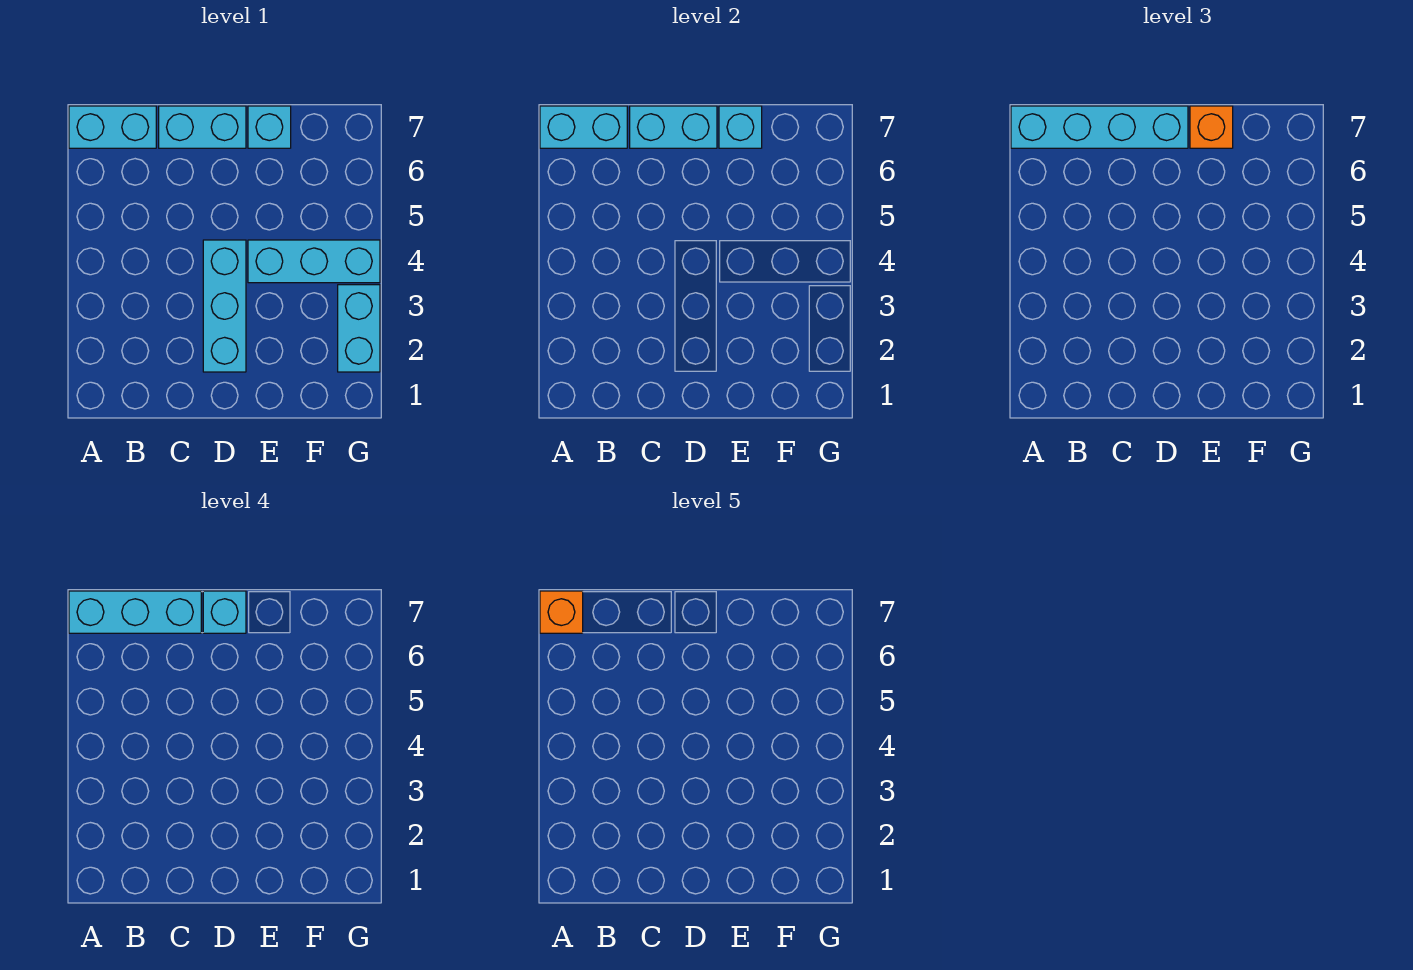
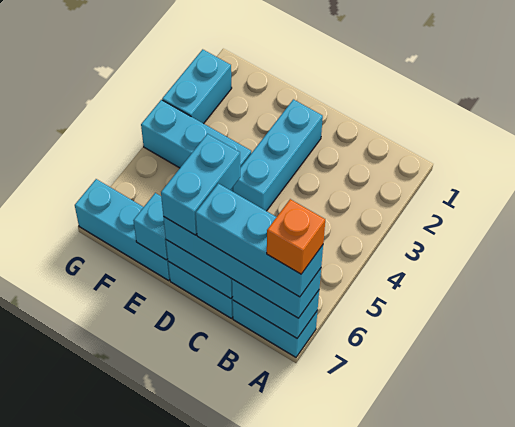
cyan 1x1 brick [203,591,246,633] -> cyan 1x2 brick [161,134,240,235]
cyan 1x1 brick [248,106,291,148] -> cyan 1x3 brick [75,179,170,280]
orange 1x1 brick [1190,106,1233,148] -> none

